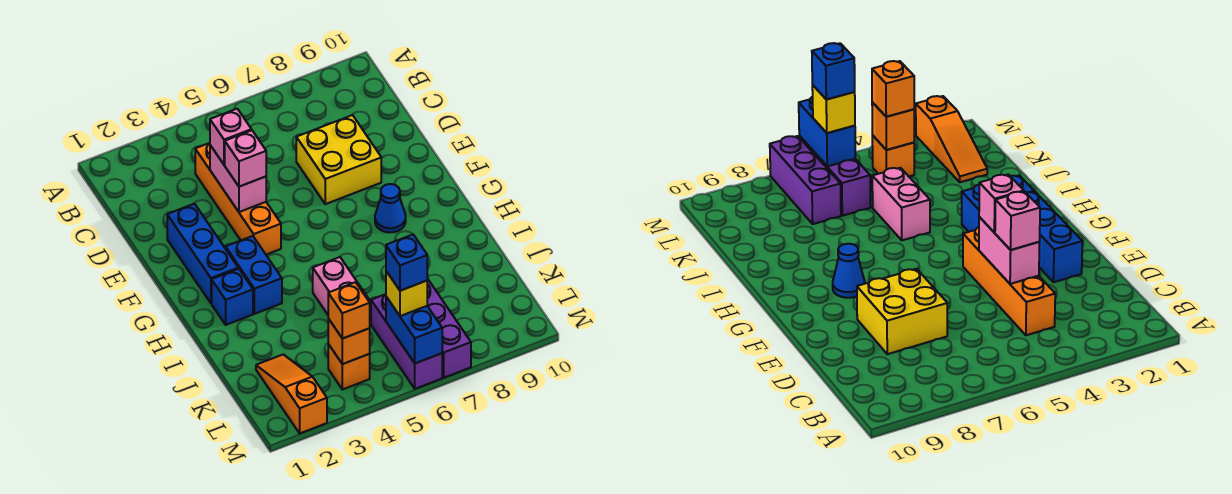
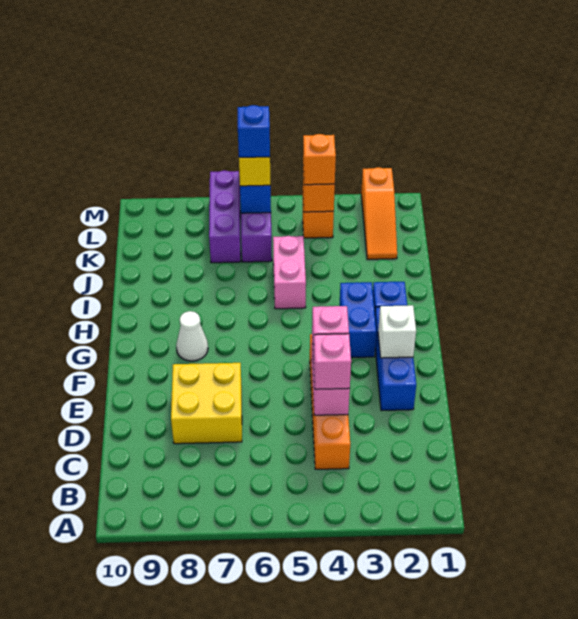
none -> white 1x1 brick [378,305,416,358]
blue 1x1 cone [375,184,406,232] -> white 1x1 cone [176,311,208,361]

